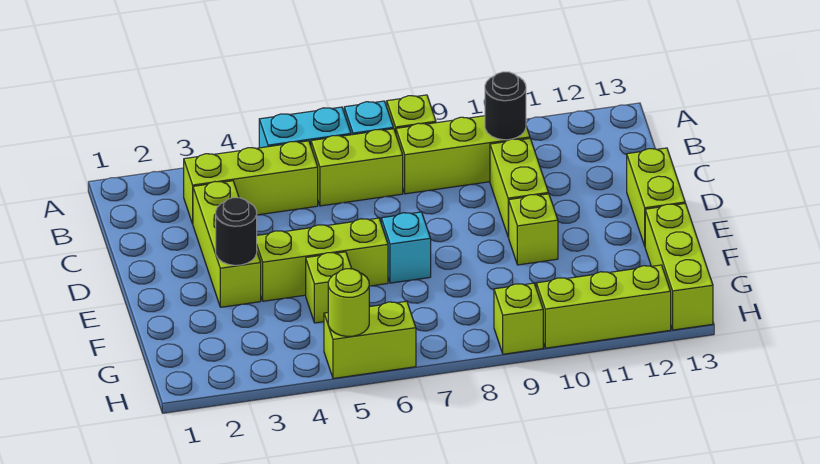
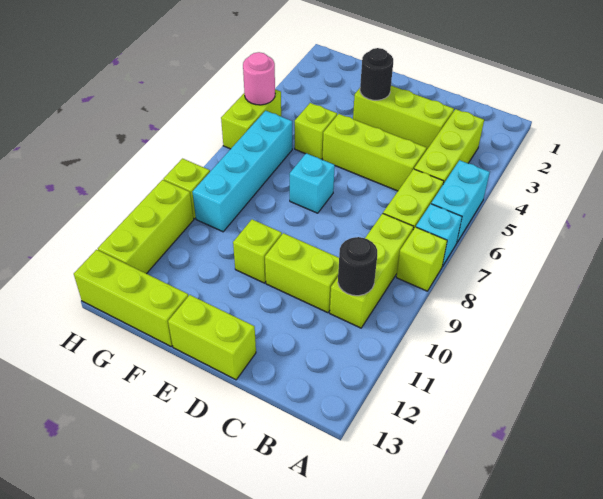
lime 1x3 brick [257,218,388,301] -> lime 1x3 brick turned to [323,114,427,191]
none -> cyan 1x4 brick [193,111,292,232]
lime 1x1 round brick [328,269,369,336] -> pink 1x1 round brick [243,52,275,105]

